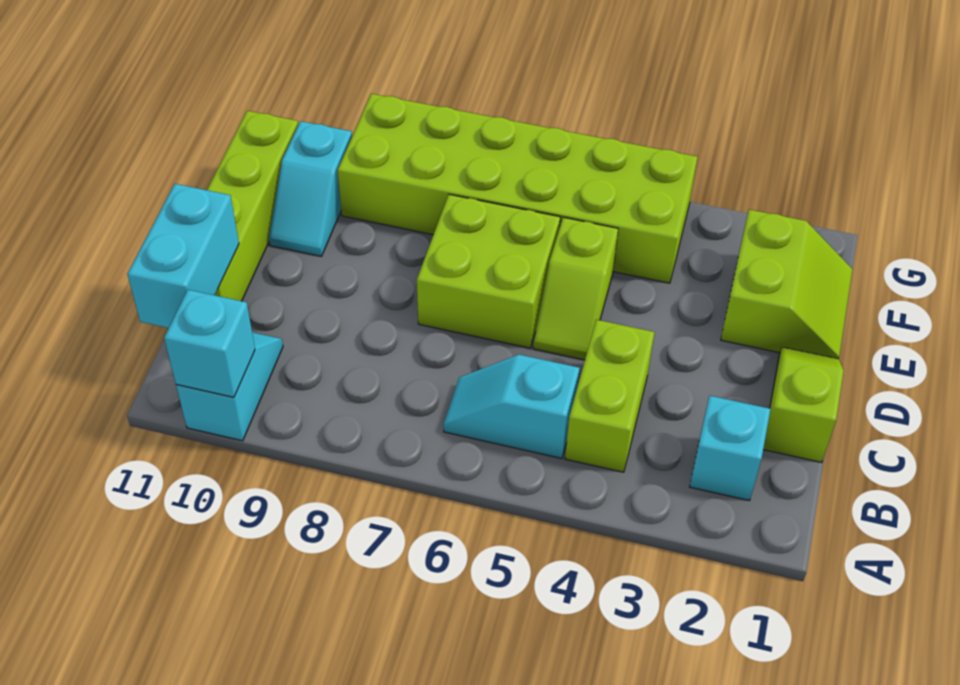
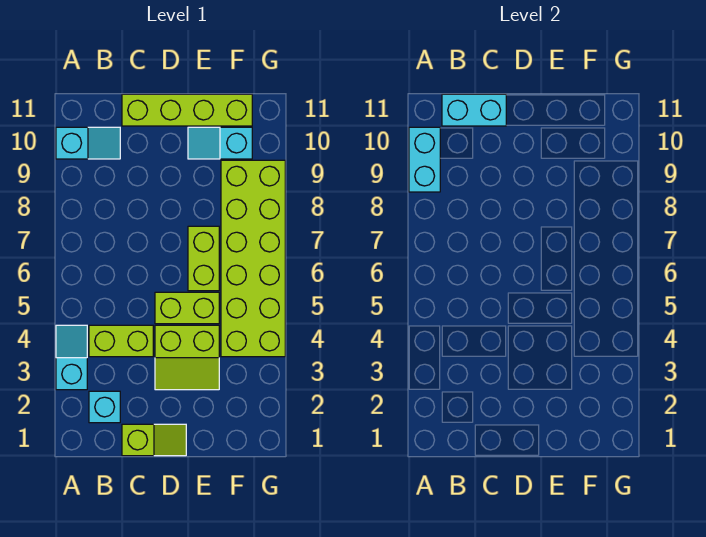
cyan 1x1 brick [164,290,255,397] -> cyan 1x2 brick [409,127,440,192]
cyan 1x2 slope [443,355,580,458] -> cyan 1x2 slope moved to [56,325,87,390]
lime 1x2 slope [533,217,618,360] -> lime 1x2 brick [155,292,219,324]
lime 2x2 brick [417,194,560,348] -> lime 1x2 brick [188,226,219,291]
lime 2x2 slope [721,210,853,359] -> lime 2x2 slope moved to [155,325,219,390]

